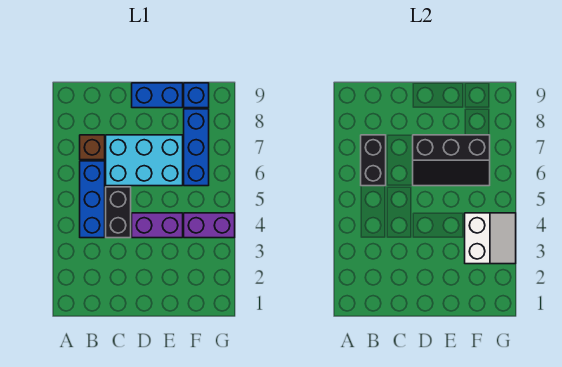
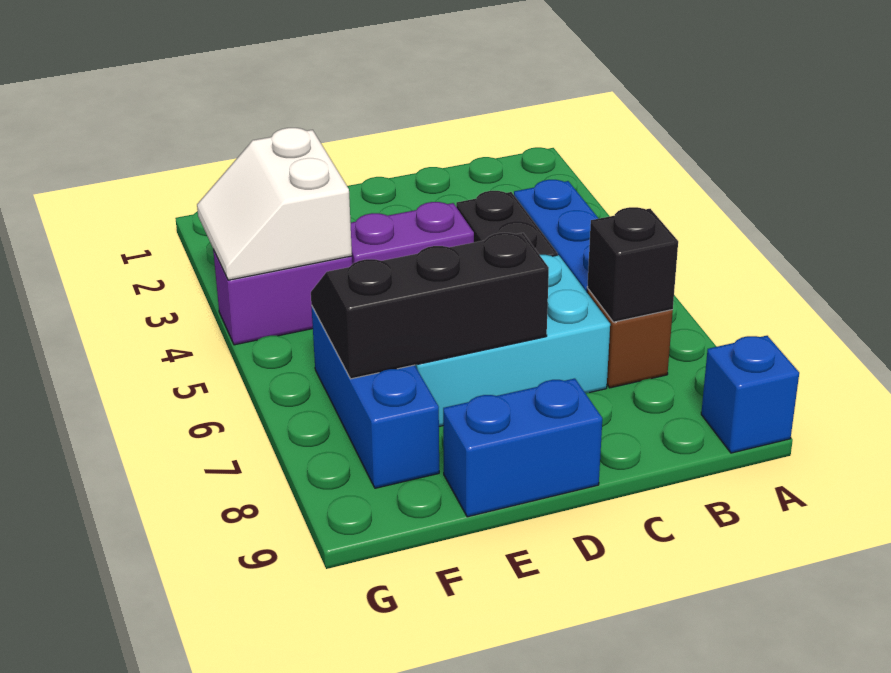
black 1x2 brick [361,135,386,186] -> black 1x1 brick [587,207,678,322]
blue 1x1 brick [184,83,209,108] -> blue 1x1 brick moved to [701,336,799,453]

